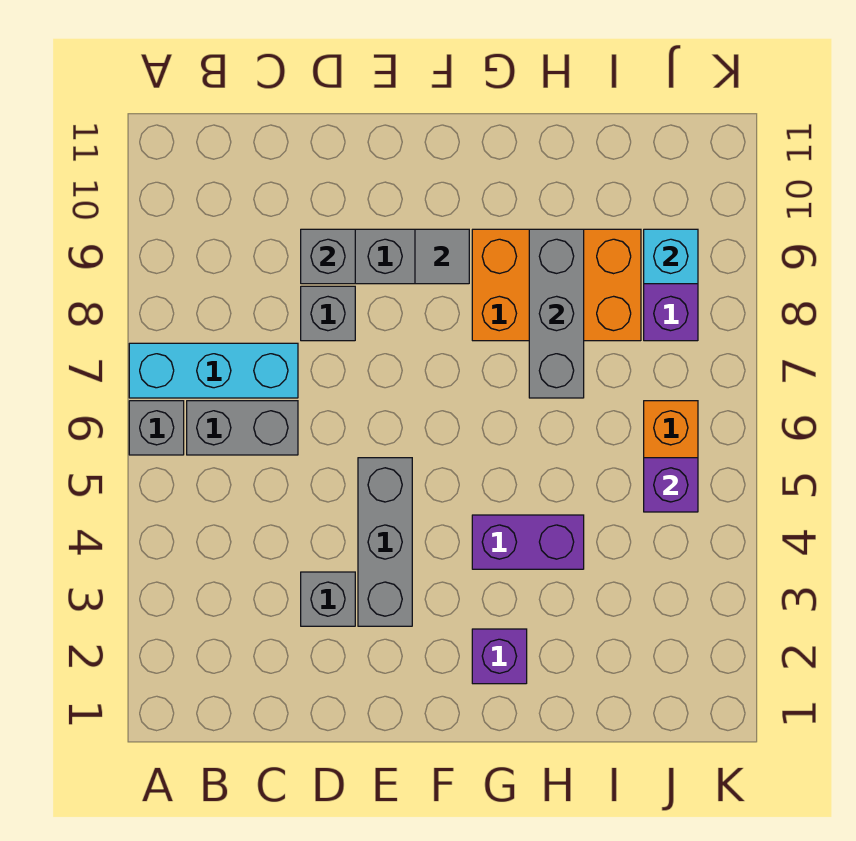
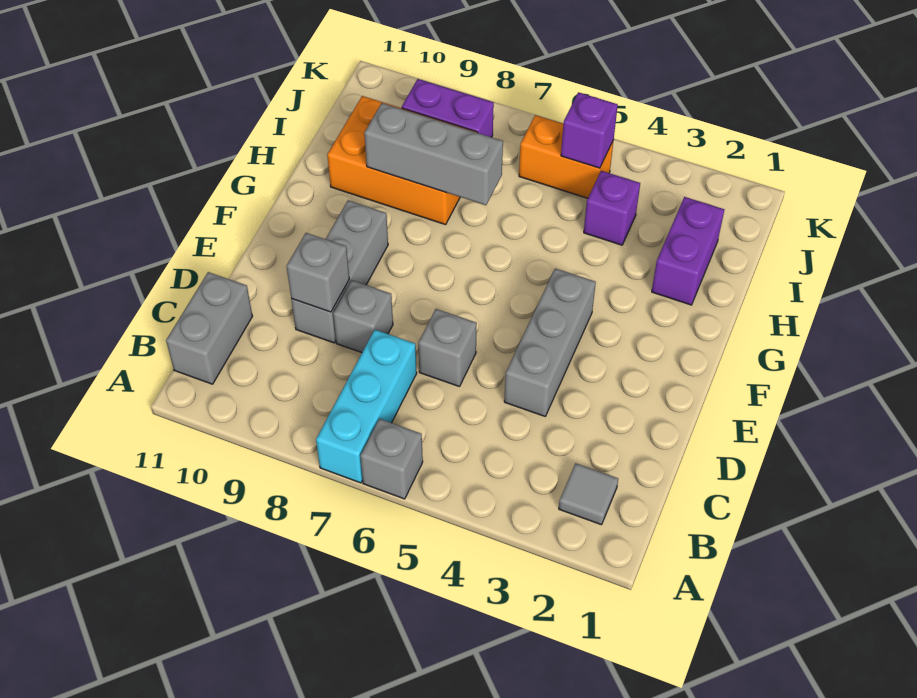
grey 1x2 brick [187,401,298,455] -> grey 1x2 brick moved to [166,272,253,384]
grey 1x1 brick [301,572,355,626] -> grey 1x1 brick moved to [418,309,477,387]
grey 1x3 brick [358,458,412,626] -> grey 1x3 brick turned to [504,268,596,416]
grey 1x1 tile [415,229,469,284] -> grey 1x1 tile moved to [559,463,618,525]
purple 1x1 brick [472,629,527,684] -> purple 1x1 brick moved to [584,171,640,245]
purple 1x2 brick [472,515,584,569] -> purple 1x2 brick moved to [652,197,724,305]
orange 2x3 brick [472,229,641,341] -> orange 2x3 brick turned to [327,96,477,225]
cyan 1x1 brick [644,229,698,284] -> none

